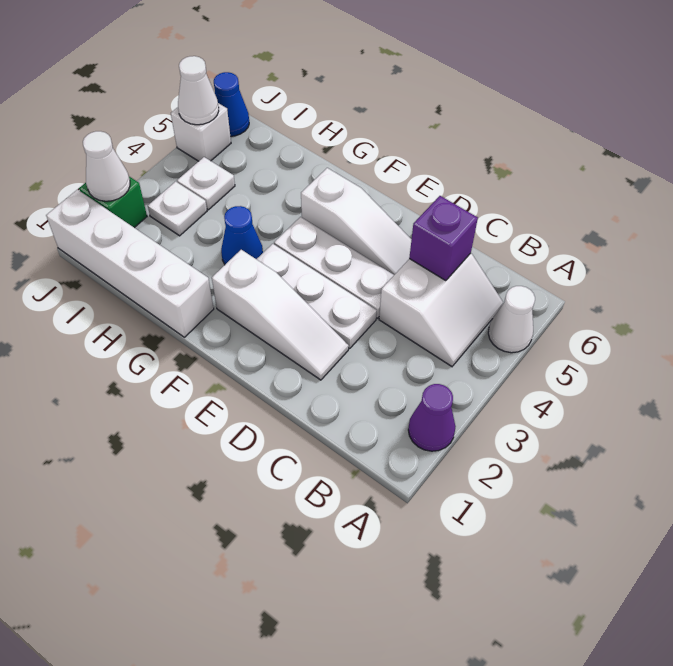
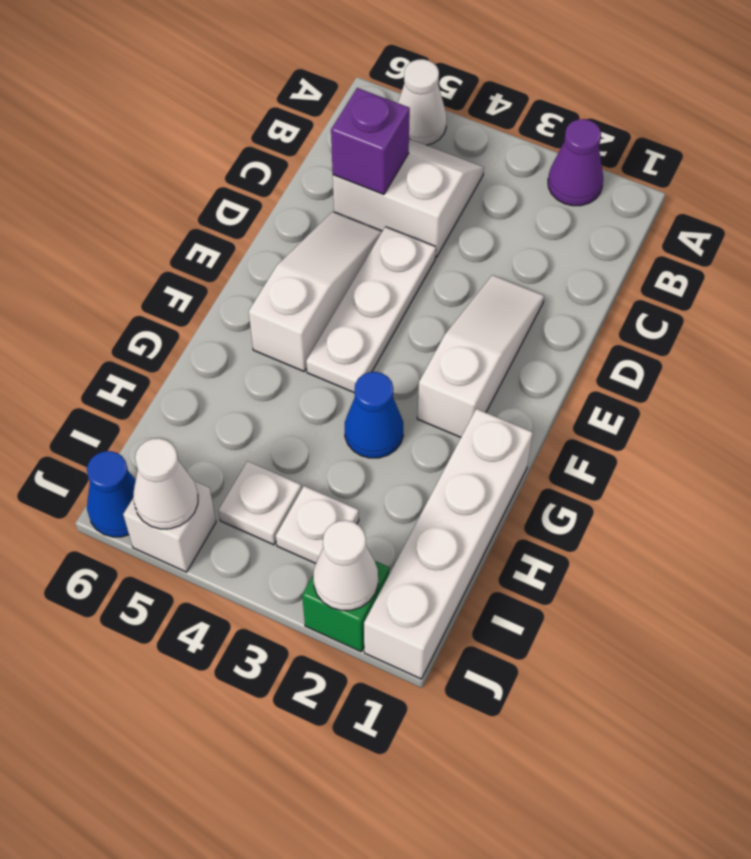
white 1x3 plate [257,244,377,349] -> none

